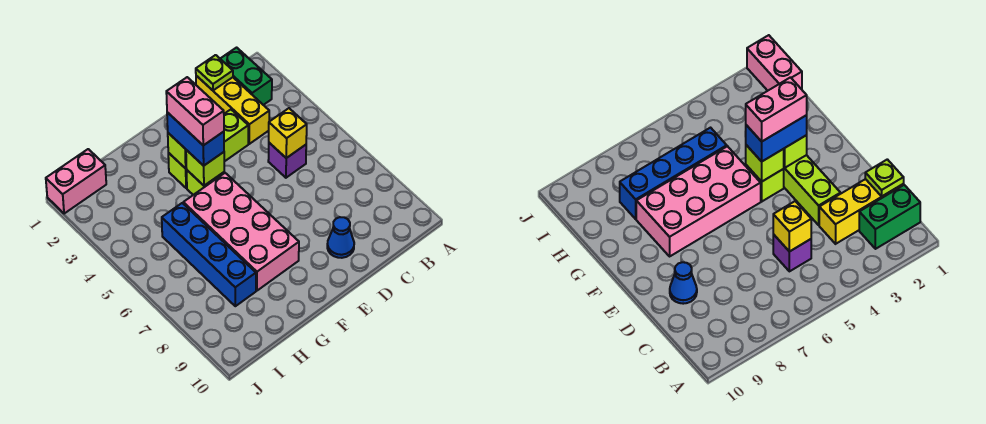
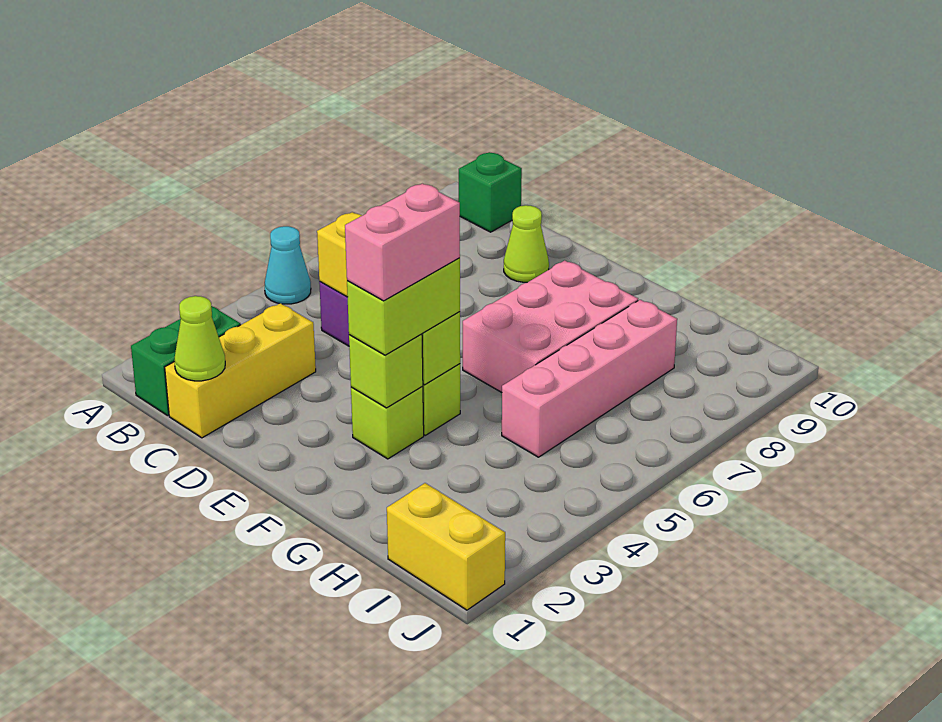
none -> cyan 1x1 cone [265,226,311,304]
none -> green 1x1 brick [459,152,522,232]
lime 1x1 plate [196,55,233,90] -> lime 1x1 cone [174,296,225,381]
lime 1x3 brick [168,110,248,188] -> lime 1x1 brick [351,386,424,459]
blue 1x1 cone [327,217,354,258] -> lime 1x1 cone [504,205,549,282]
blue 1x2 brick [167,112,224,166] -> lime 1x2 brick [347,258,460,355]
pink 2x4 brick [183,173,299,291] -> pink 2x3 brick [463,260,638,392]
blue 1x4 brick [162,203,256,306] -> pink 1x4 brick [502,300,677,457]
pink 1x2 brick [46,149,106,214] -> yellow 1x2 brick [387,483,505,610]

